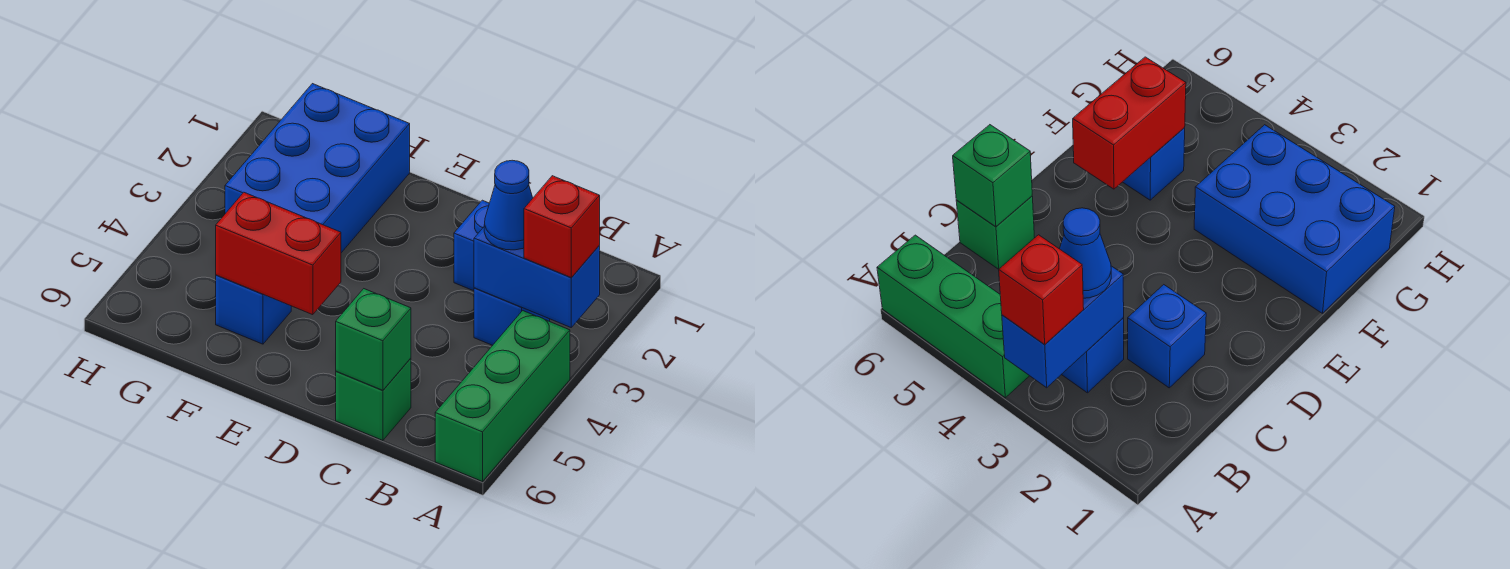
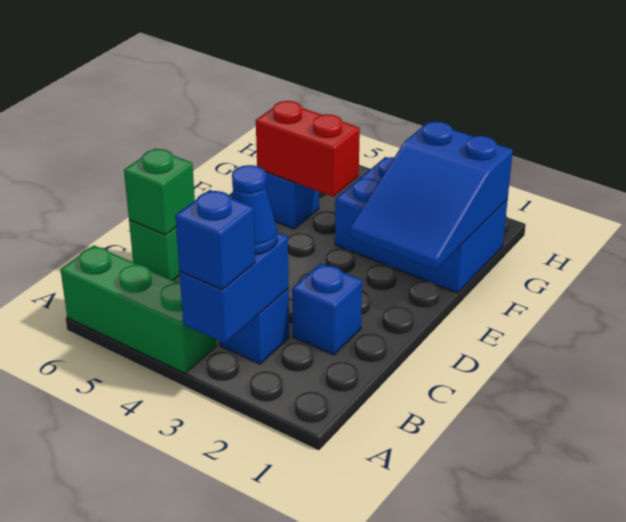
red 1x1 brick [524,176,600,278] -> blue 1x1 brick [175,190,255,290]
none -> blue 2x3 slope [350,122,513,270]
red 1x2 brick [216,193,341,315] -> red 1x2 brick turned to [256,101,360,197]

